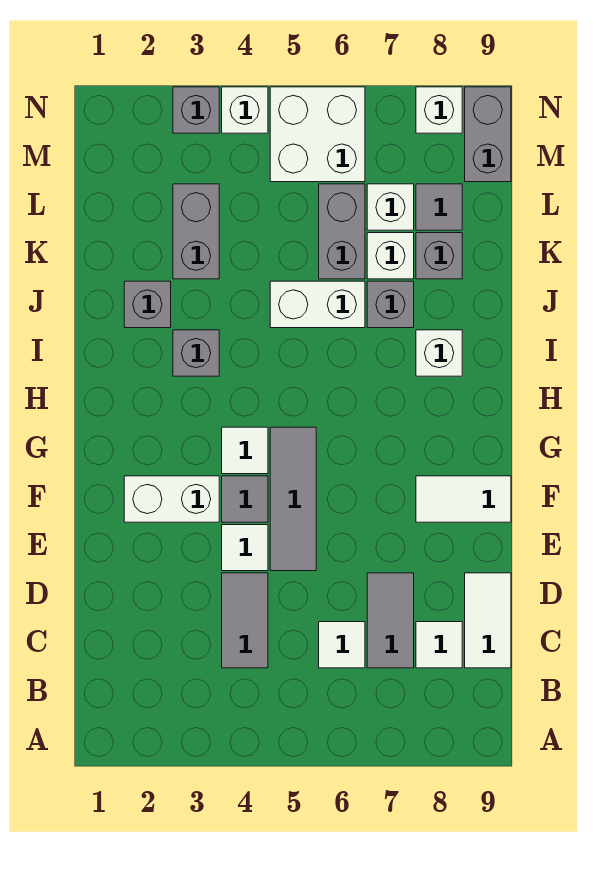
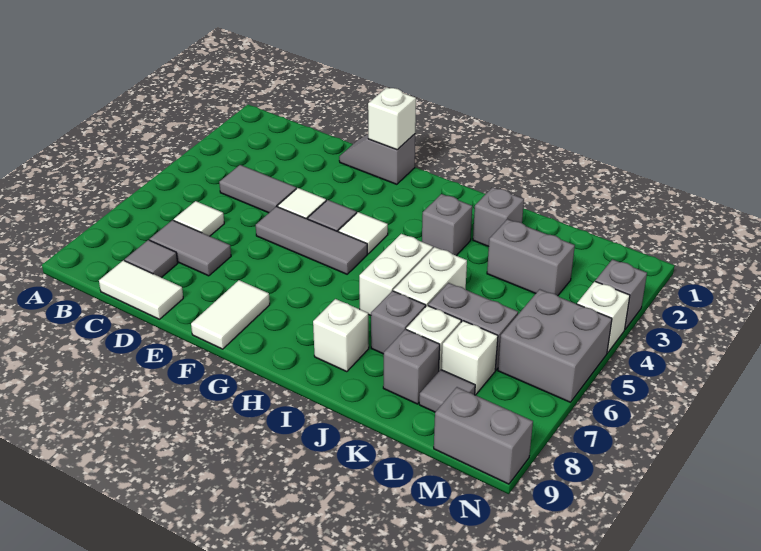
white 1x1 tile [416,622,462,668] -> grey 1x1 tile [125,240,178,277]
none -> grey 1x2 slope [339,134,415,184]
white 1x2 brick [124,476,219,522] -> white 1x2 brick moved to [359,234,433,315]
white 2x2 brick [270,87,365,182] -> grey 2x2 brick [498,289,612,402]
white 1x1 brick [416,87,462,133] -> white 1x1 brick moved to [368,88,416,150]

